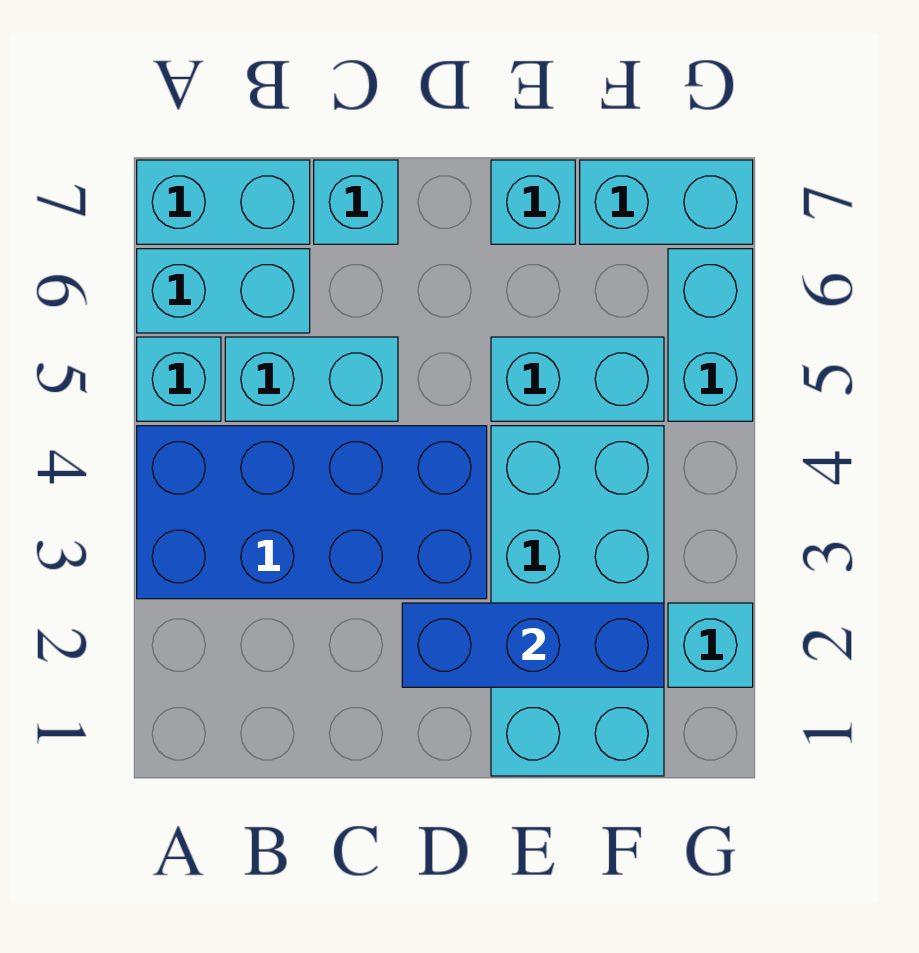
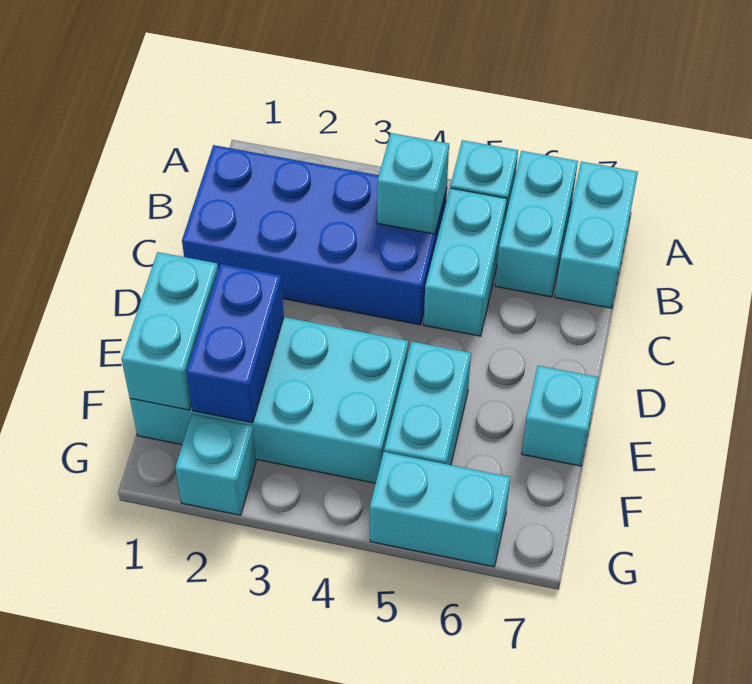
blue 2x4 brick [137,426,487,599] -> blue 2x4 brick turned to [182,145,447,325]
cyan 1x1 brick [314,160,398,244] -> cyan 1x1 brick moved to [377,133,449,234]
blue 1x3 brick [402,603,664,687] -> blue 1x2 brick [187,264,284,423]
cyan 1x2 brick [580,160,753,244] -> cyan 1x2 brick moved to [122,252,218,410]

